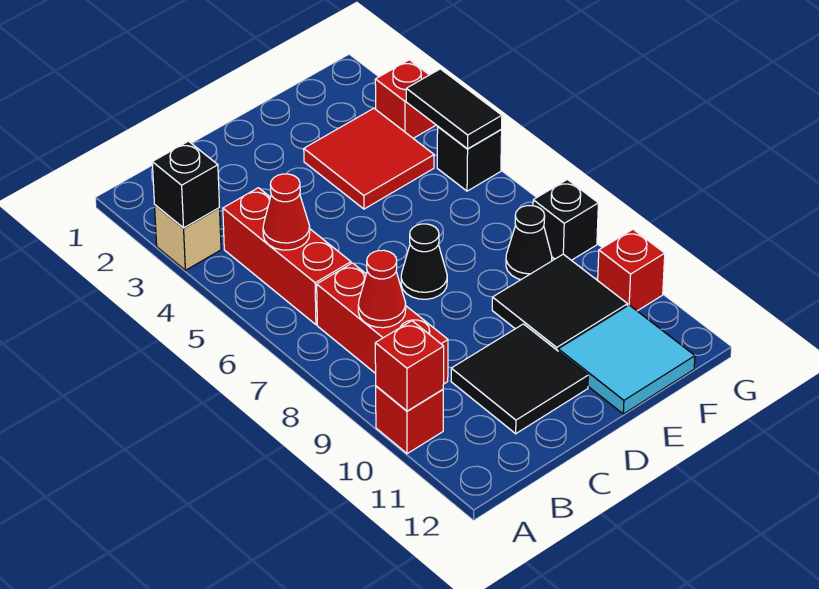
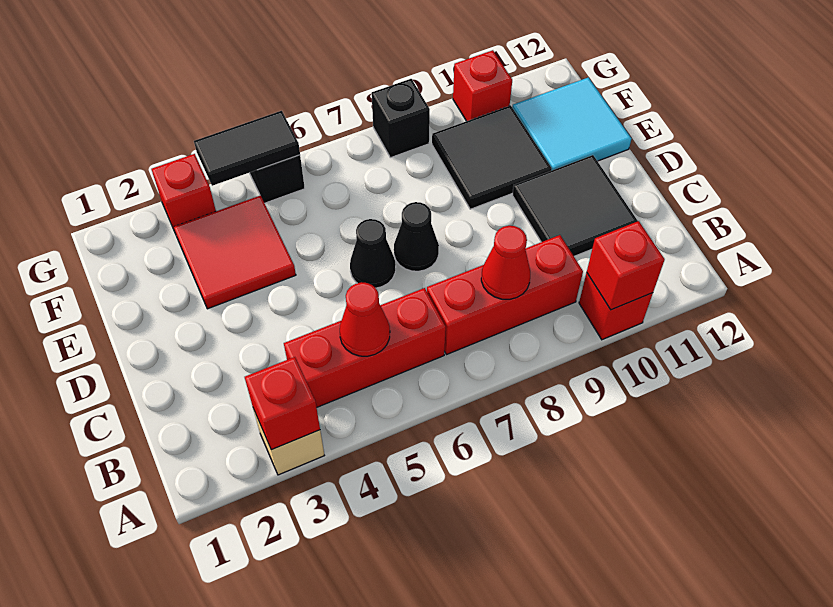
black 1x1 brick [152,141,219,228] -> red 1x1 brick [245,357,320,450]
black 1x1 cone [506,206,552,279] -> black 1x1 cone moved to [350,219,396,288]

